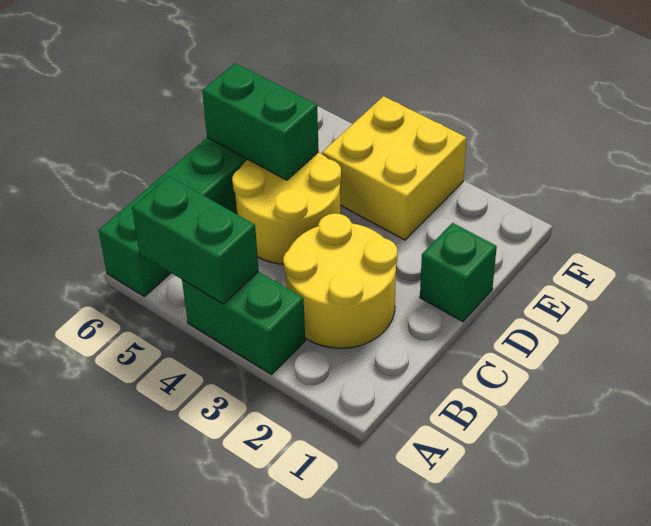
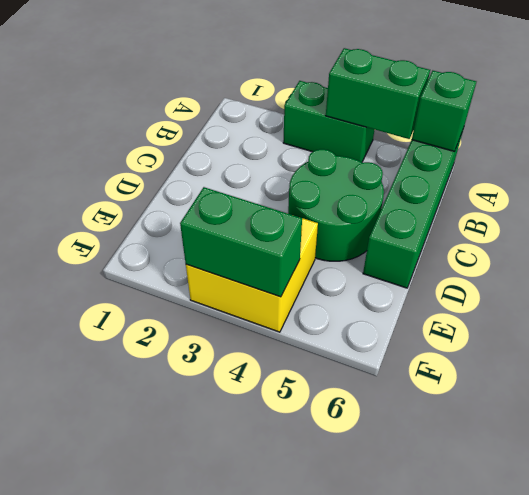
yellow 2x2 round brick [283,213,397,348] -> none
yellow 2x2 round brick [232,152,341,264] -> green 2x2 round brick [288,149,384,261]
green 1x1 brick [420,223,497,322] -> green 1x1 brick moved to [412,71,476,152]
green 1x2 brick [202,63,319,180] -> green 1x2 brick moved to [180,187,302,297]

